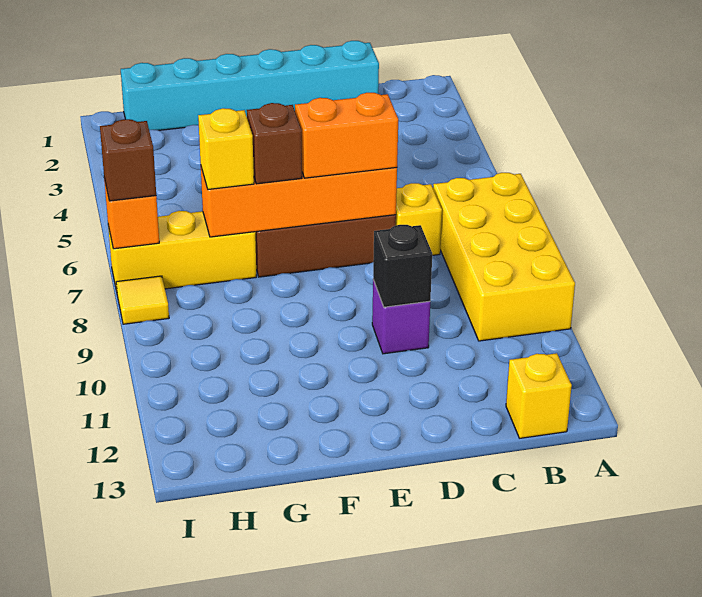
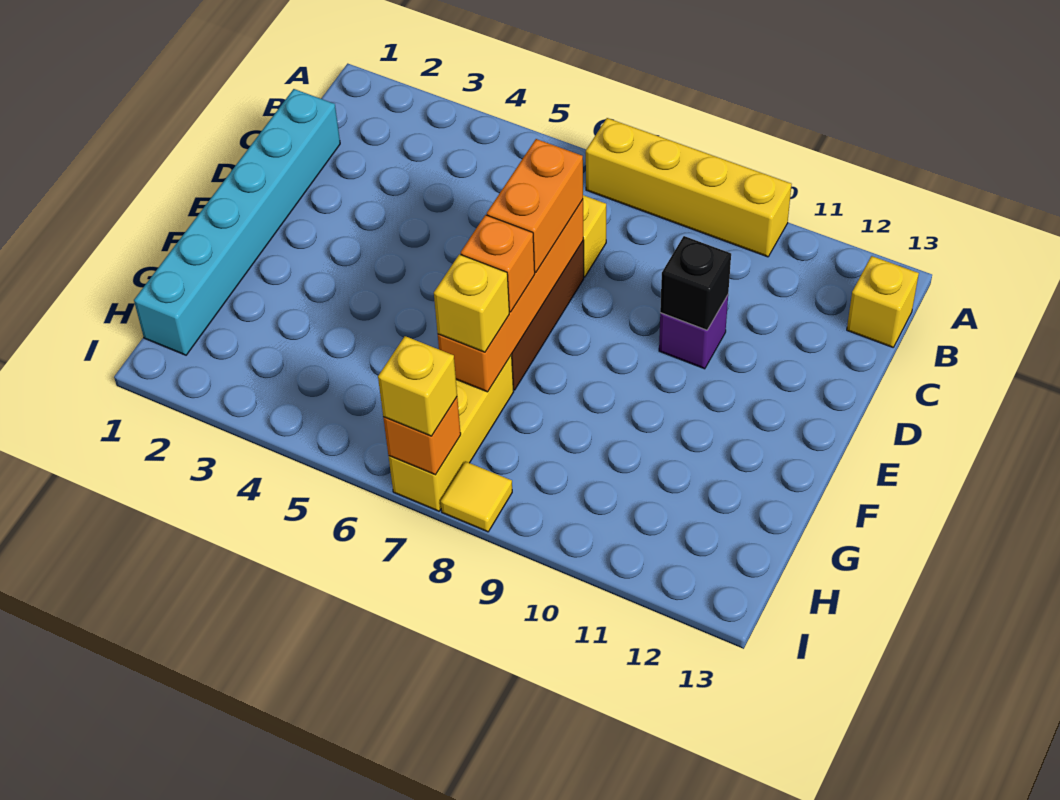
yellow 2x4 brick [433,173,575,341] -> yellow 1x4 brick [586,118,792,257]
brown 1x1 brick [247,103,302,184] -> orange 1x1 brick [461,215,535,312]
brown 1x1 brick [100,119,156,201] -> yellow 1x1 brick [378,336,457,436]

